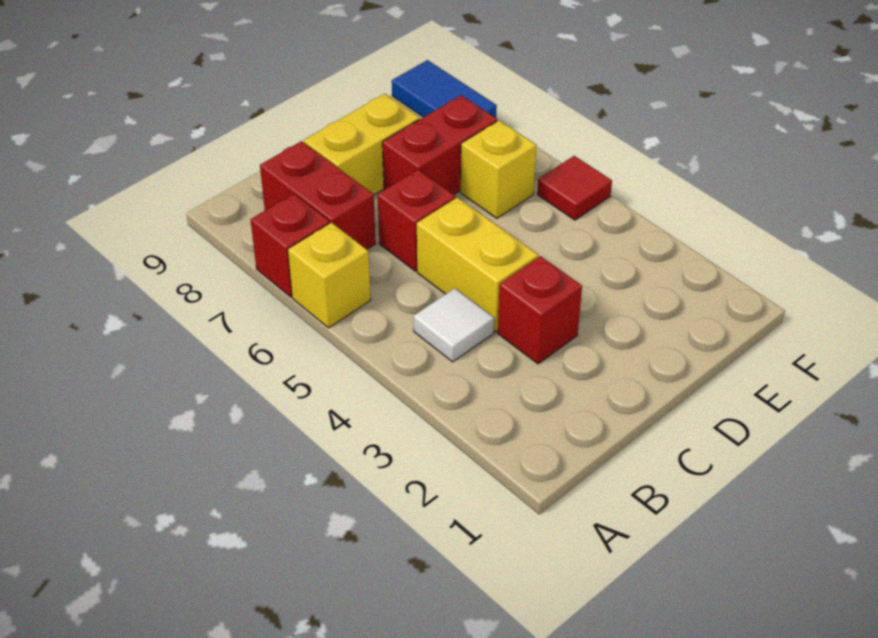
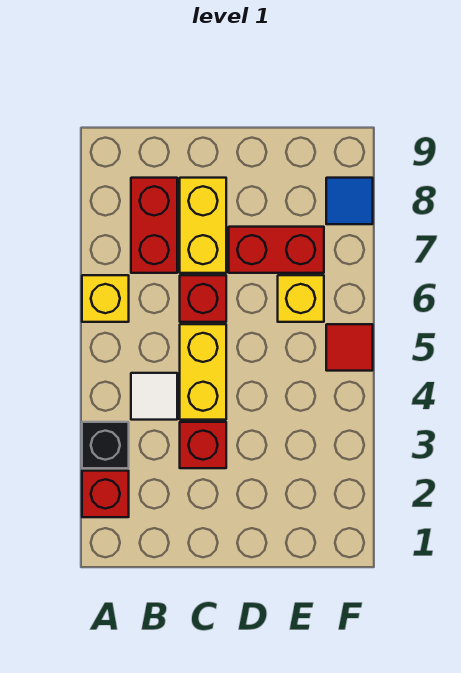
none -> black 1x1 brick [82,422,129,468]
red 1x1 brick [251,194,330,297] -> red 1x1 brick moved to [82,471,129,517]
yellow 1x2 brick [304,94,420,195] -> yellow 1x2 brick turned to [180,178,226,273]
blue 1x2 tile [392,60,497,118] -> blue 1x1 tile [326,178,373,224]

